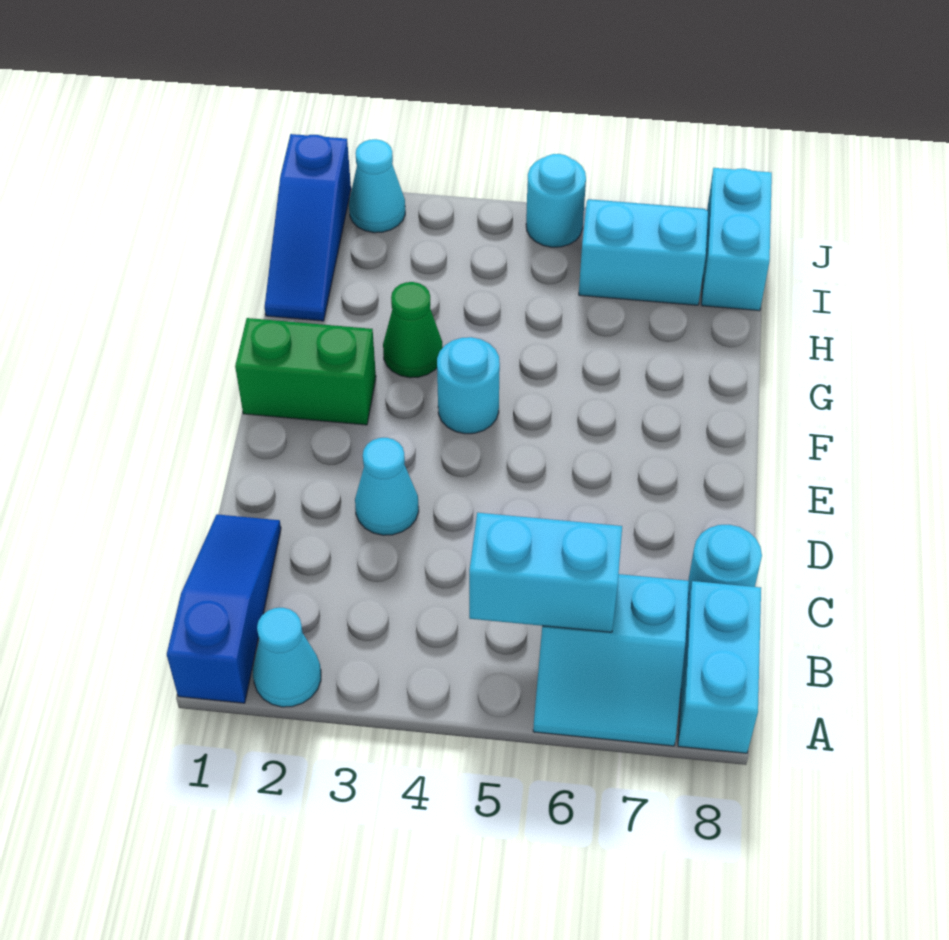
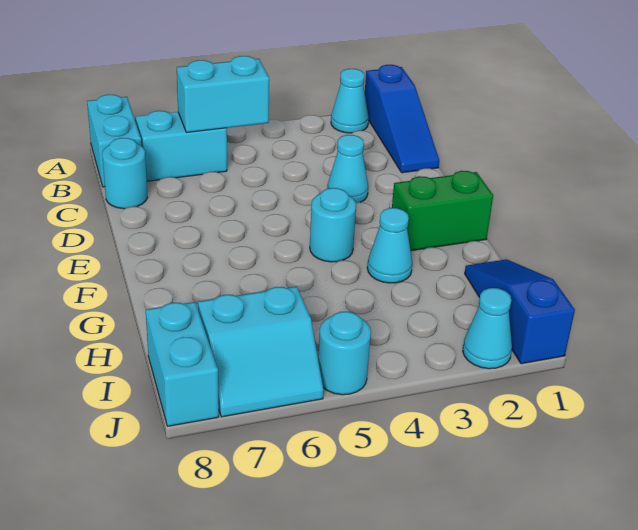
green 1x1 cone [383,282,443,378] -> cyan 1x1 cone [367,208,412,283]

